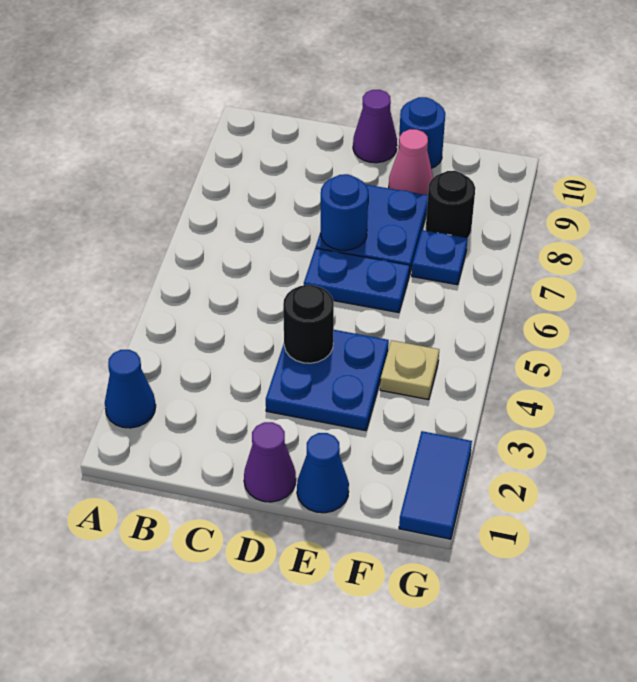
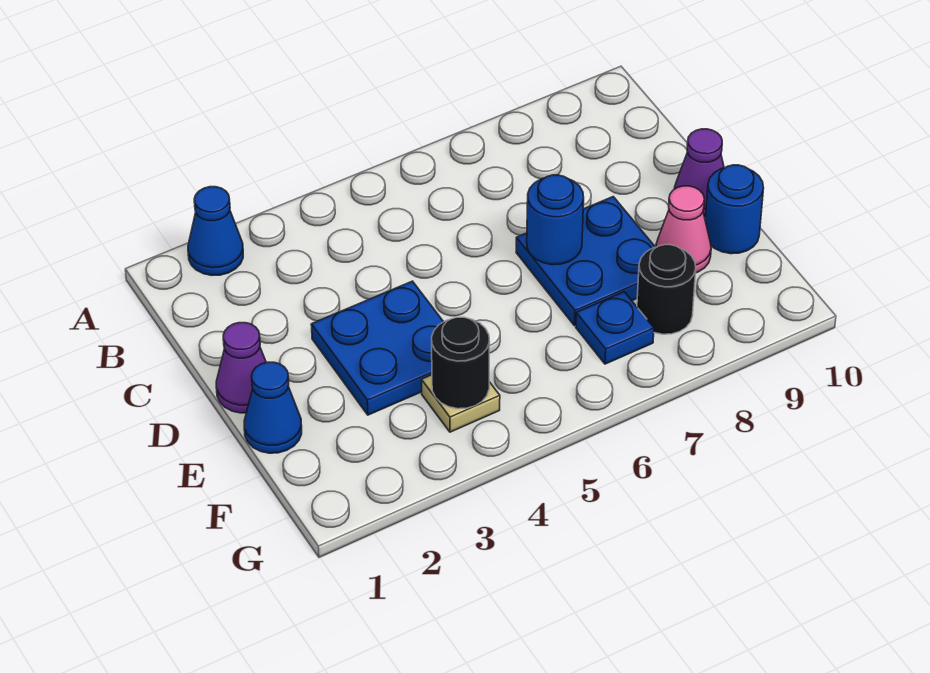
black 1x1 round brick [283,285,334,363] -> black 1x1 round brick moved to [432,317,490,409]
blue 1x2 plate [304,248,410,313] -> none
blue 1x2 tile [399,431,472,539] -> none

